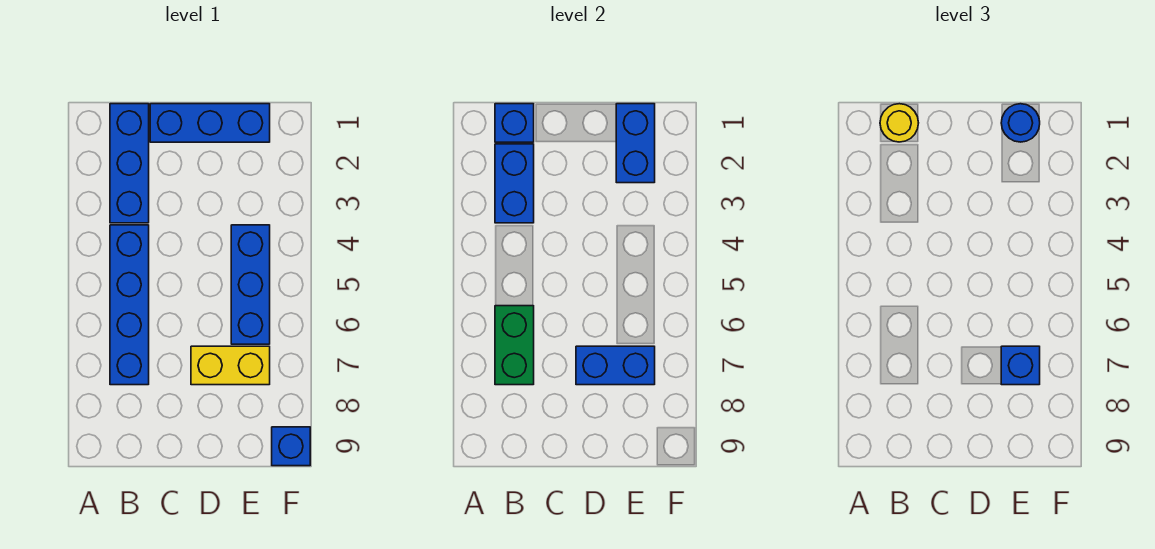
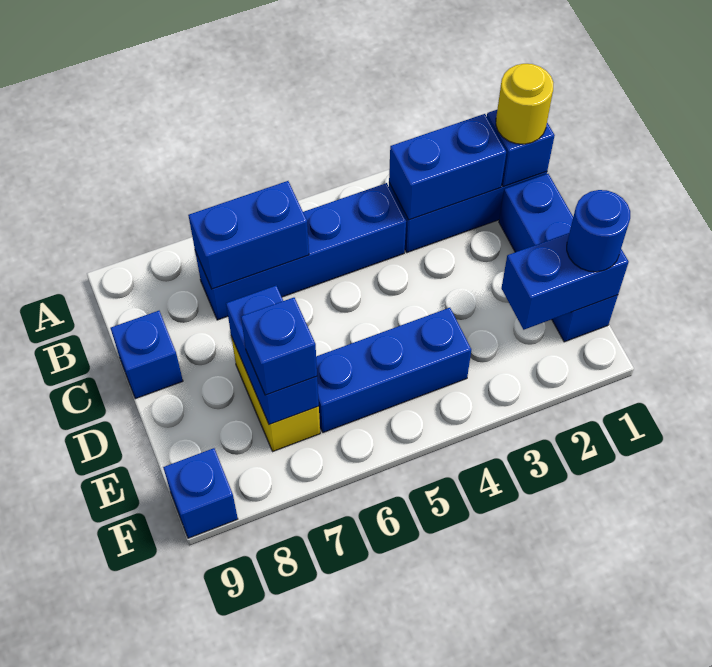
green 1x2 brick [495,306,534,385] -> blue 1x2 brick [188,181,309,289]
none -> blue 1x1 brick [110,311,183,399]

